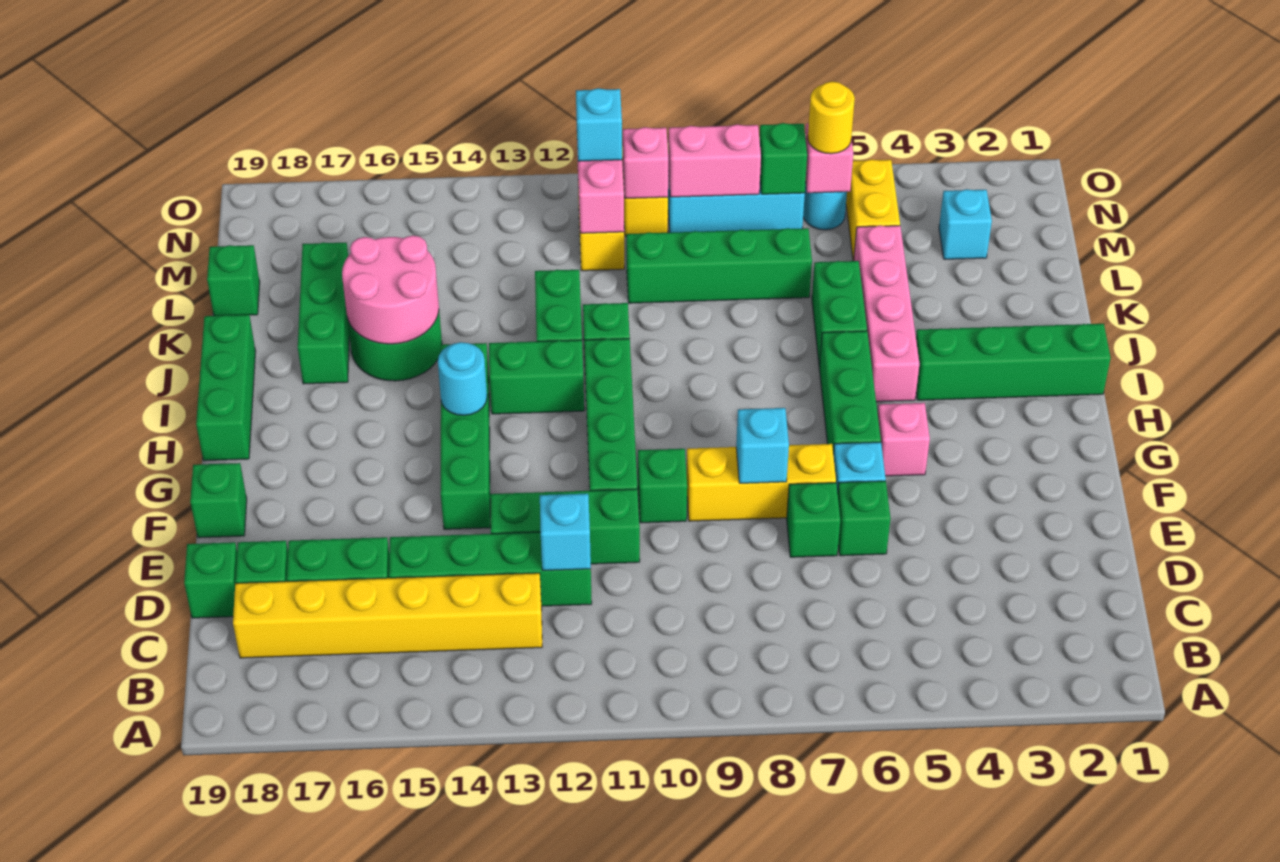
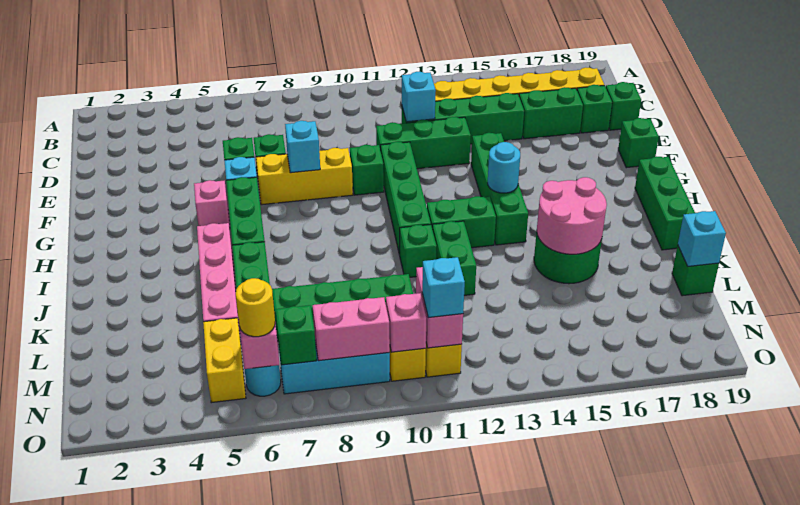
green 1x4 brick [916,324,1111,400] -> none
green 1x3 brick [298,242,349,384] -> none
cyan 1x1 brick [939,189,992,259] -> cyan 1x1 brick moved to [678,211,726,266]

